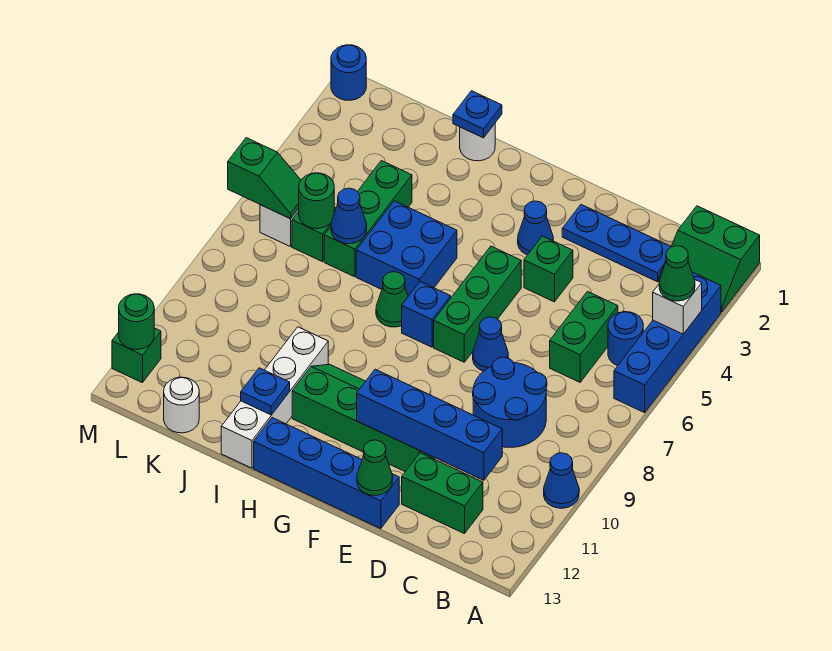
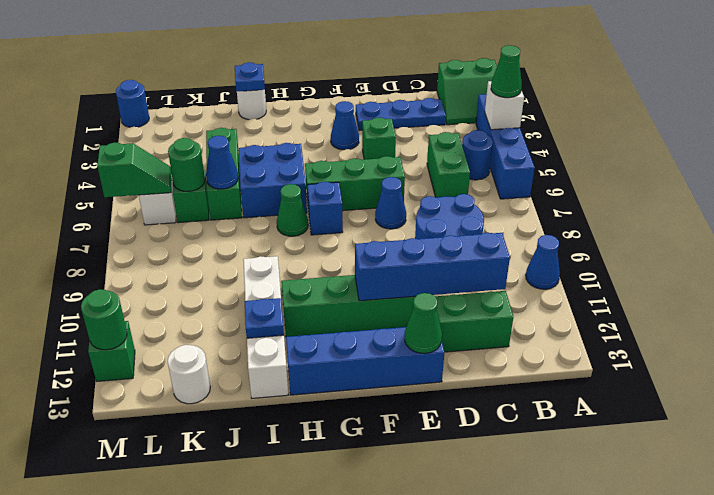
green 1x3 brick [434,246,521,362] -> green 1x3 brick turned to [305,156,405,212]

